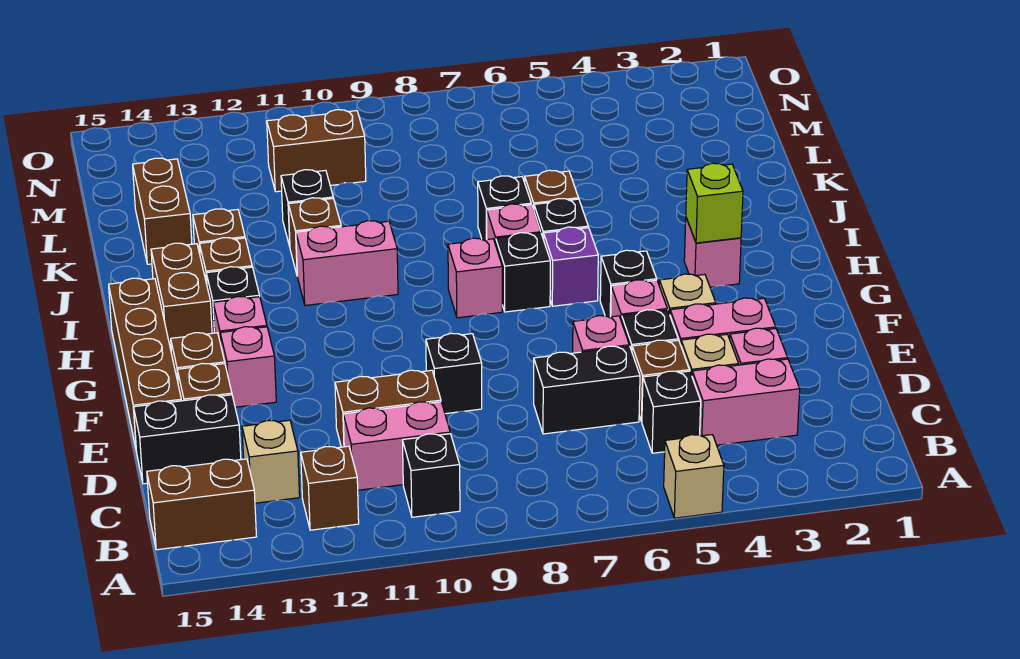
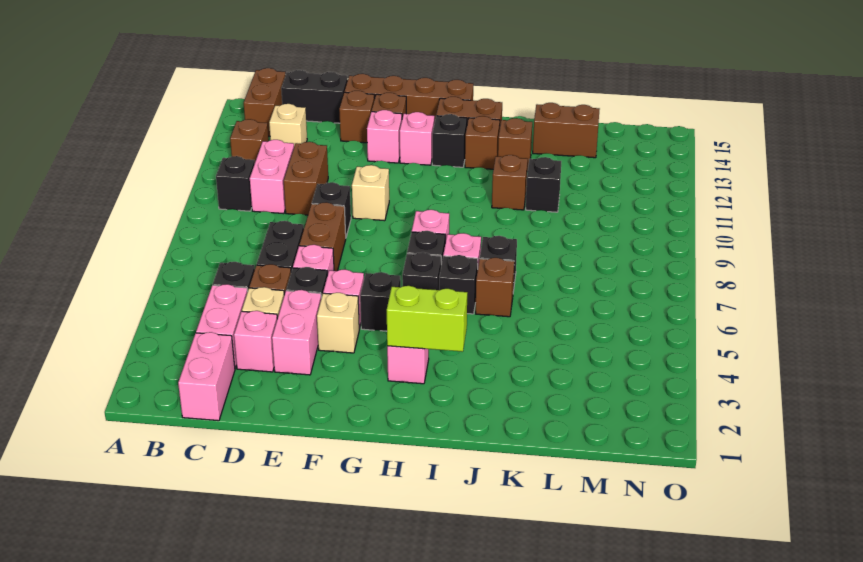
tan 1x1 brick [664,435,724,518] -> tan 1x1 brick moved to [352,165,389,221]
black 1x2 brick [134,395,241,484] -> black 1x2 brick turned to [281,70,348,123]
lime 1x1 brick [686,163,743,243] -> lime 1x2 brick [387,286,467,352]
purple 1x1 brick [544,227,598,306] -> black 1x1 brick [402,252,441,290]
pink 1x2 brick [296,221,398,305] -> pink 1x2 brick moved to [178,332,235,421]
brown 1x2 brick [267,109,366,192] -> brown 1x2 brick moved to [299,202,346,271]

